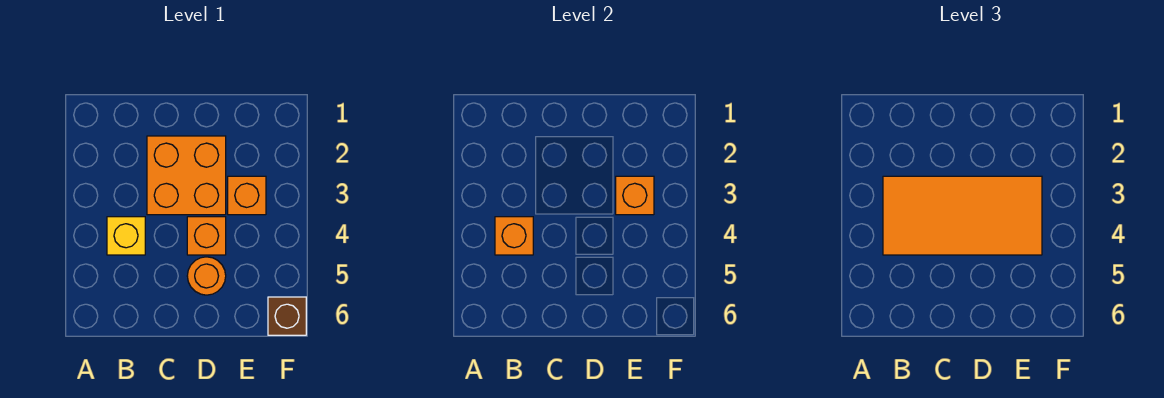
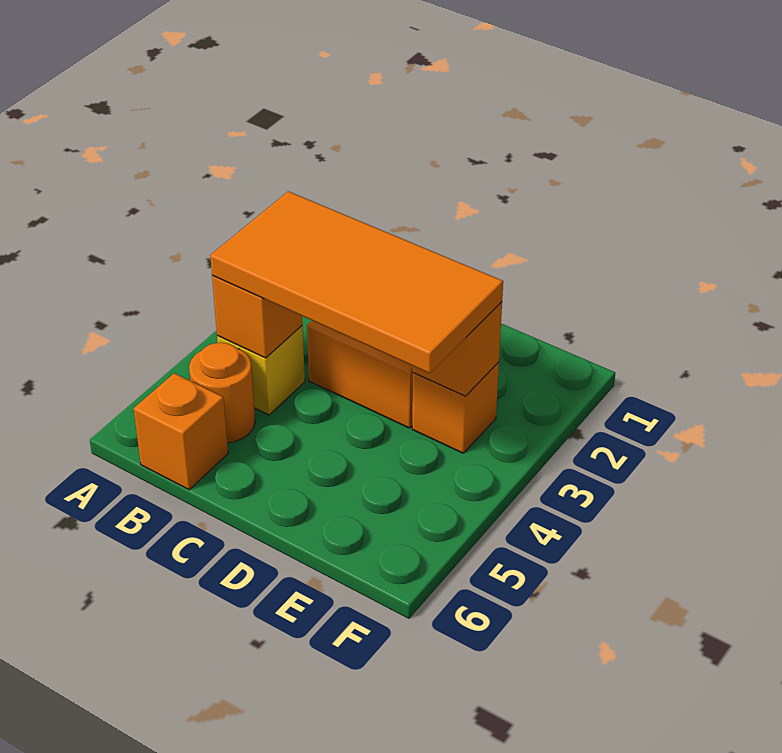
orange 1x1 brick [187,217,226,255] -> orange 1x1 brick moved to [134,373,228,490]
orange 1x1 round brick [187,257,226,295] -> orange 1x1 round brick moved to [189,343,255,443]
brown 1x1 brick [268,297,306,335] -> none

